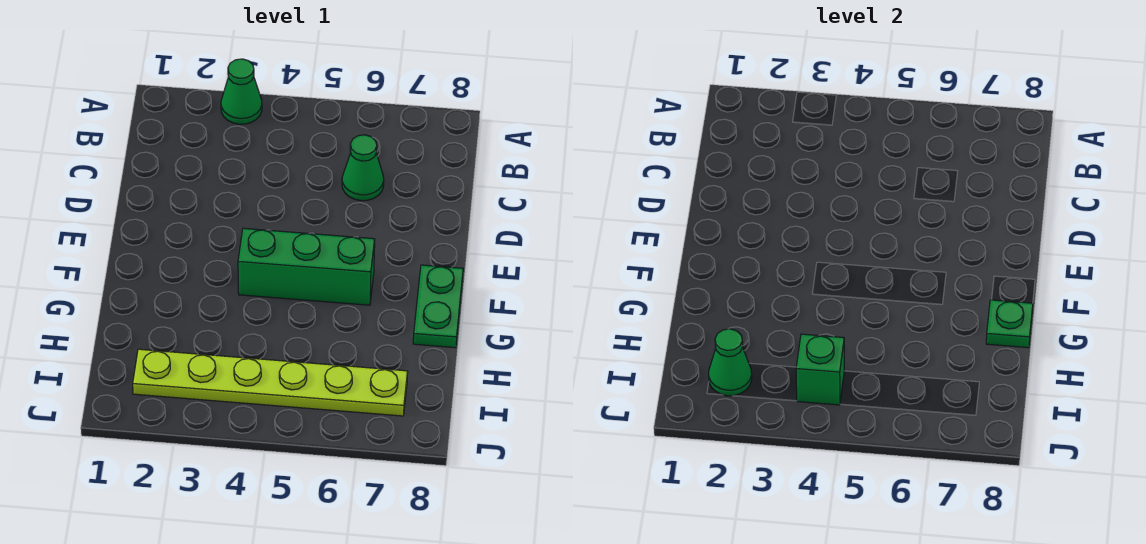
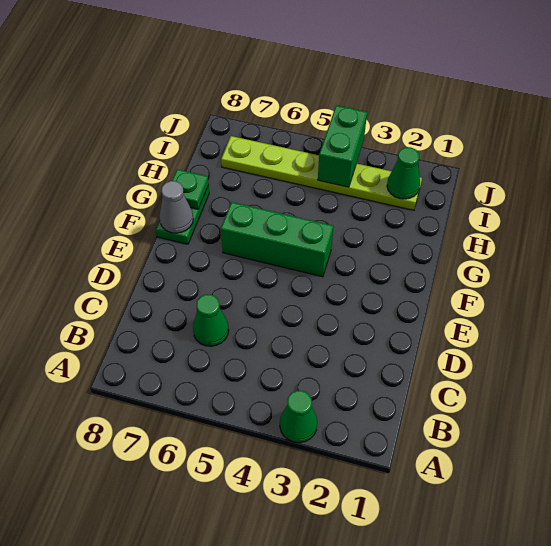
none -> grey 1x1 cone [159,181,193,233]
green 1x1 brick [796,334,844,405] -> green 1x2 brick [318,106,367,187]

